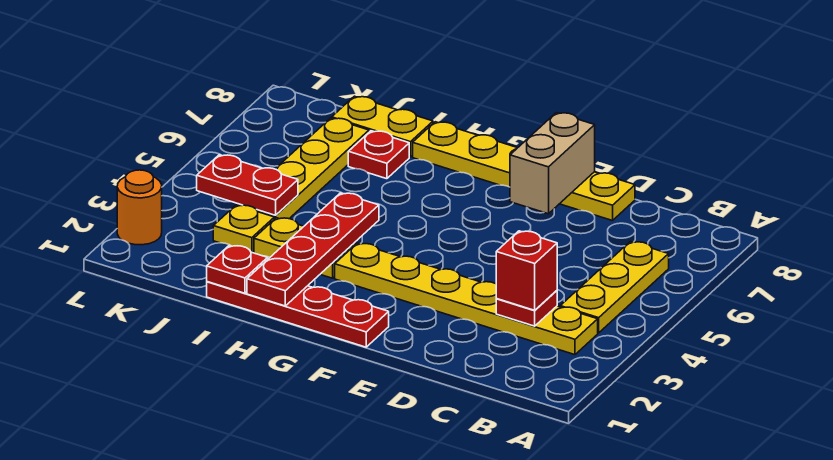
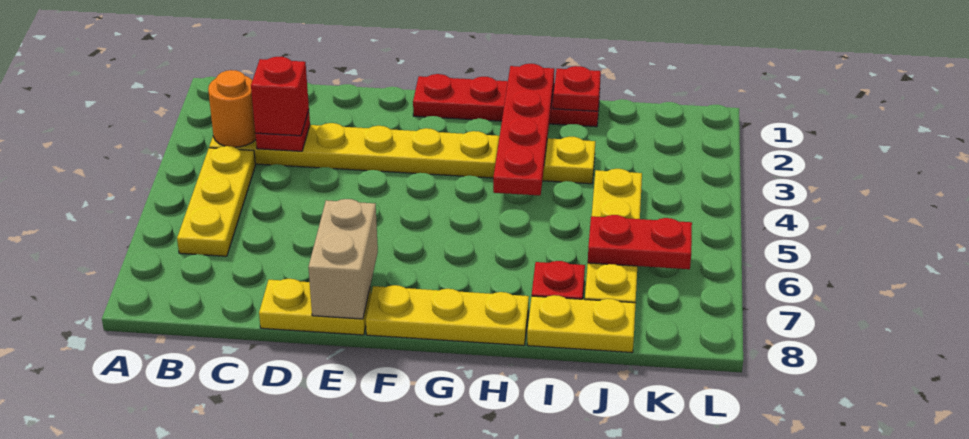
yellow 1x1 plate [213,205,274,253] -> none
red 1x2 plate [197,155,298,215] -> red 1x2 plate moved to [588,215,692,269]
orange 1x1 round brick [117,170,162,245] -> orange 1x1 round brick moved to [208,70,256,147]

